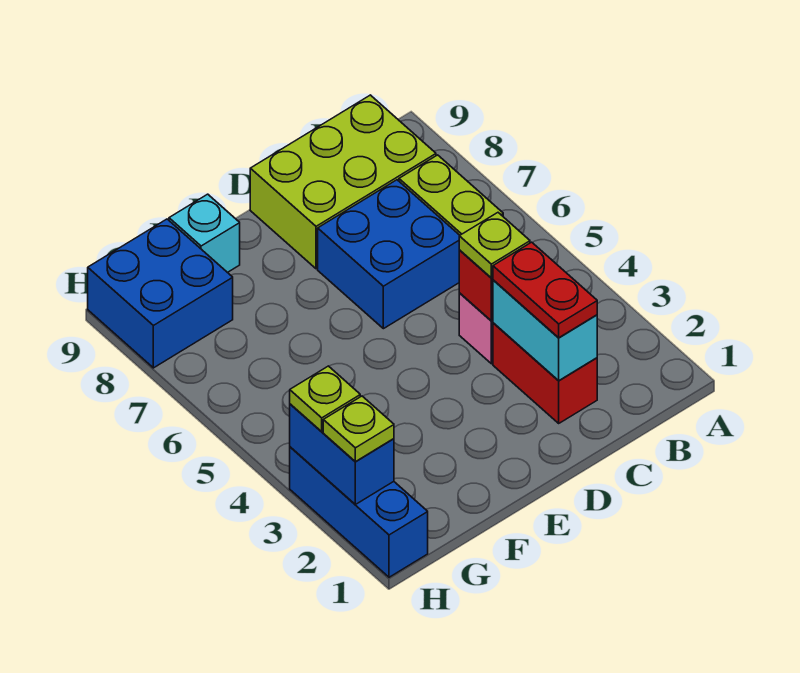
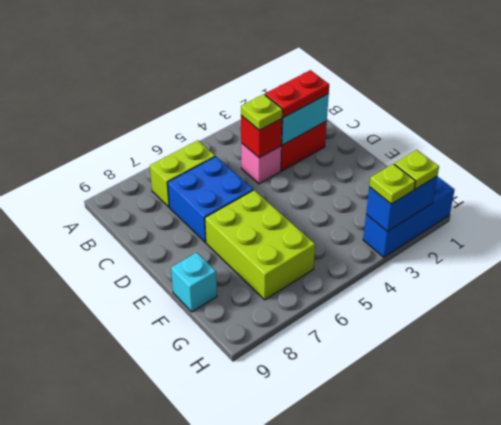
lime 2x3 brick [250,95,436,269] -> lime 2x3 brick moved to [205,190,315,300]
blue 2x2 brick [88,219,233,368] -> none

